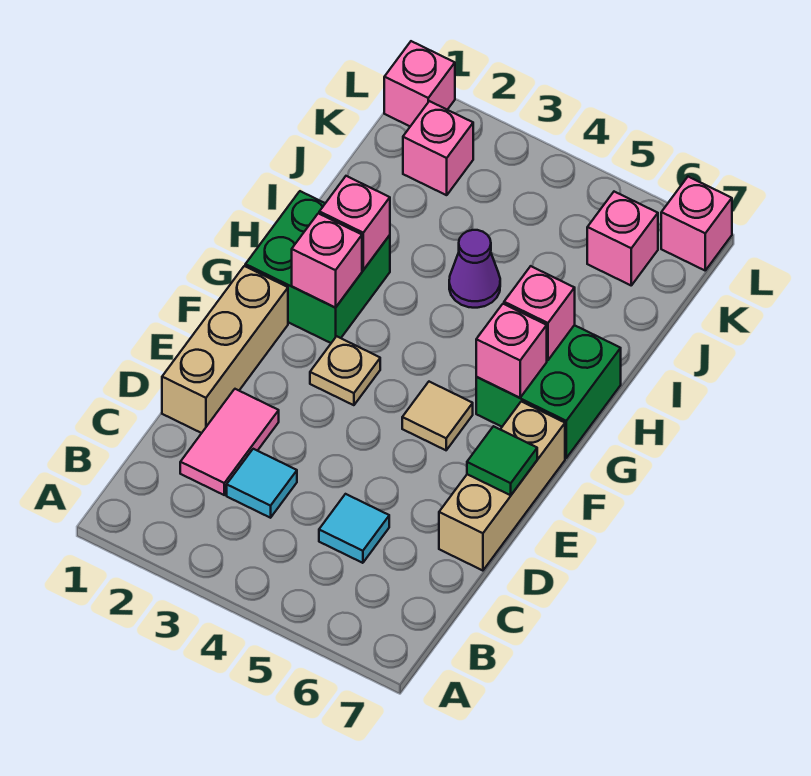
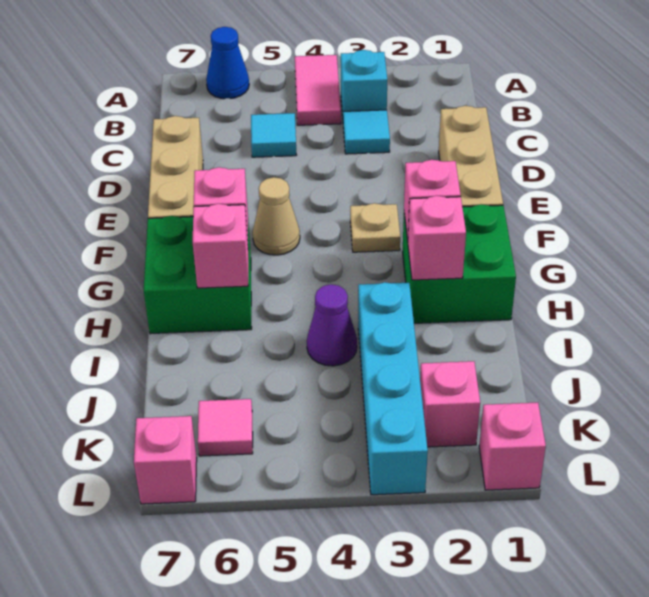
none -> blue 1x1 cone [206,27,249,99]
none -> cyan 1x1 brick [341,50,387,116]
pink 1x2 tile [180,389,279,495] -> pink 1x2 tile moved to [295,55,341,125]
green 1x1 tile [467,426,537,495] -> none
tan 1x1 tile [402,382,473,450] -> tan 1x1 cone [253,177,300,255]
none -> cyan 1x4 brick [358,282,428,495]
pink 1x1 brick [587,192,658,285] -> pink 1x1 tile [198,399,253,456]

